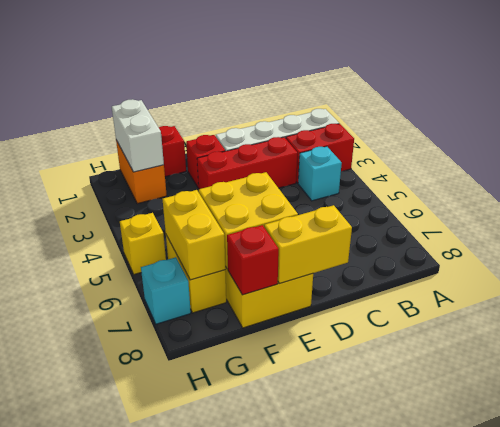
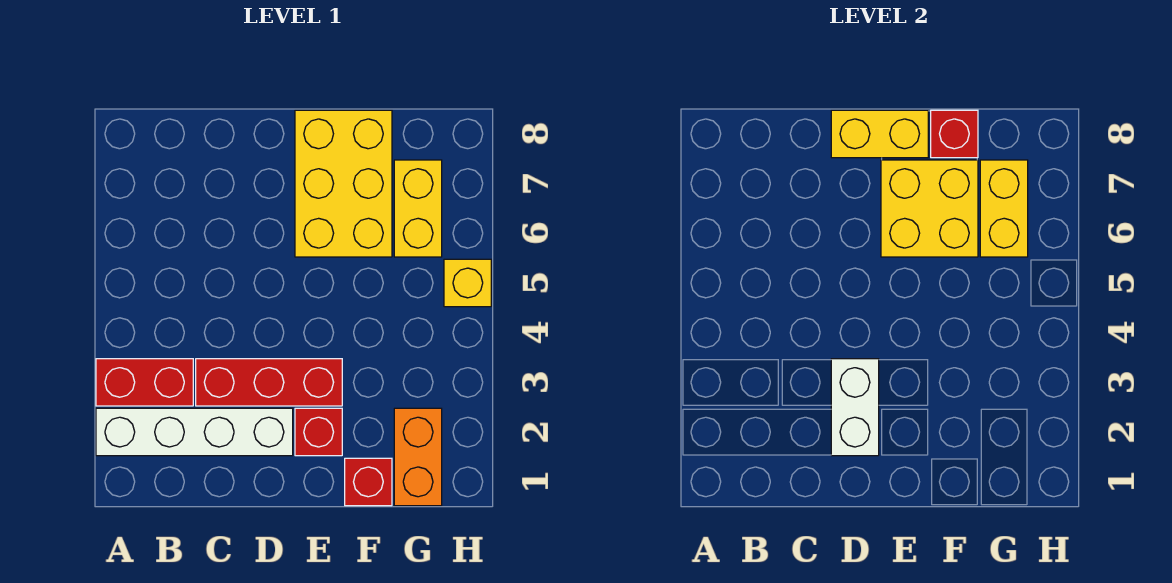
cyan 1x1 brick [298,146,342,201] -> none
white 1x2 brick [112,99,164,172] -> white 1x2 brick moved to [831,359,879,456]
cyan 1x1 brick [141,257,191,324] -> none

